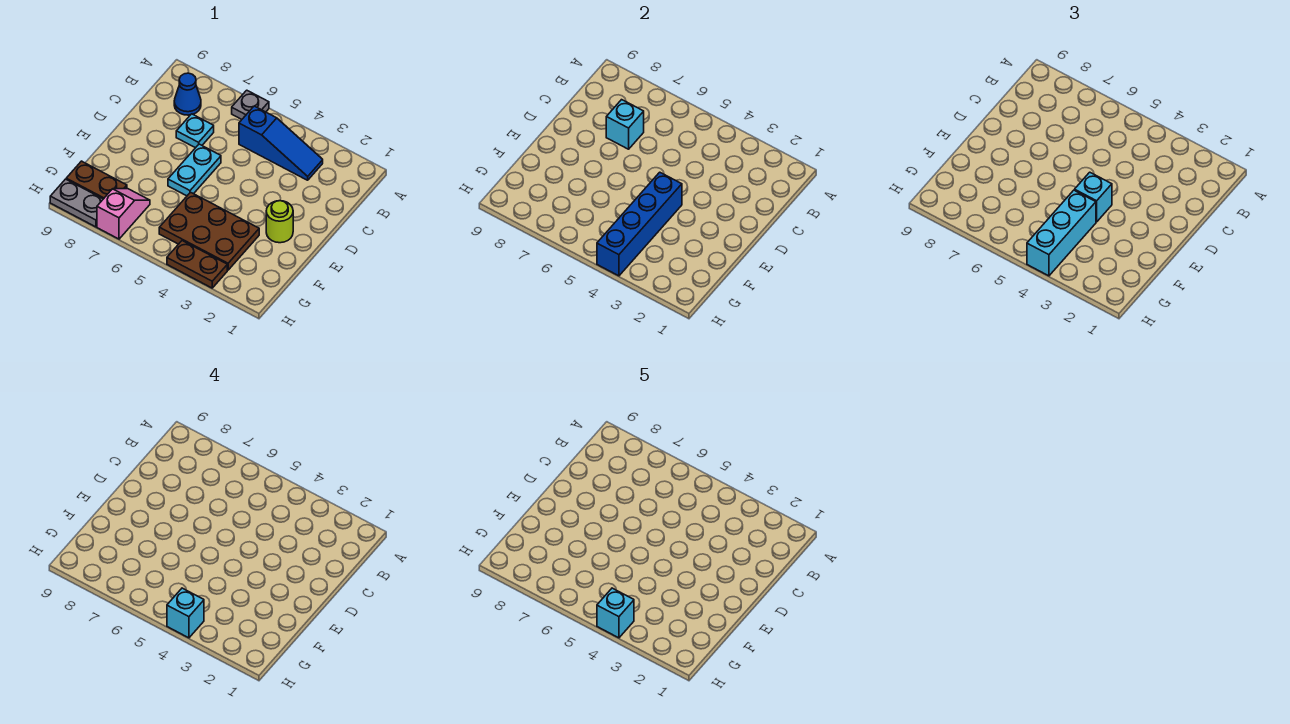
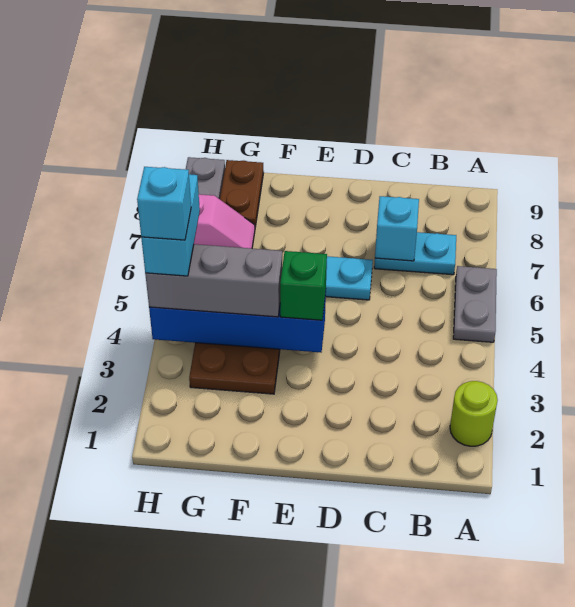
grey 1x1 plate [232,90,269,119] -> grey 1x2 plate [453,266,497,342]
blue 1x3 slope [239,106,323,180] -> none
blue 1x1 cone [174,73,201,115] -> none
cyan 1x1 plate [176,114,214,148] -> cyan 1x2 plate [374,232,456,275]
lime 1x1 round brick [266,201,293,243] -> lime 1x1 round brick moved to [450,381,498,446]
cyan 1x1 brick [1075,172,1112,222] -> green 1x1 brick [280,251,327,320]
cyan 1x3 brick [1027,190,1096,276] -> grey 1x3 brick [145,244,282,317]
brown 1x2 plate [167,241,227,288] -> none
cyan 1x1 brick [167,588,204,638] -> cyan 1x2 brick [141,174,200,276]

